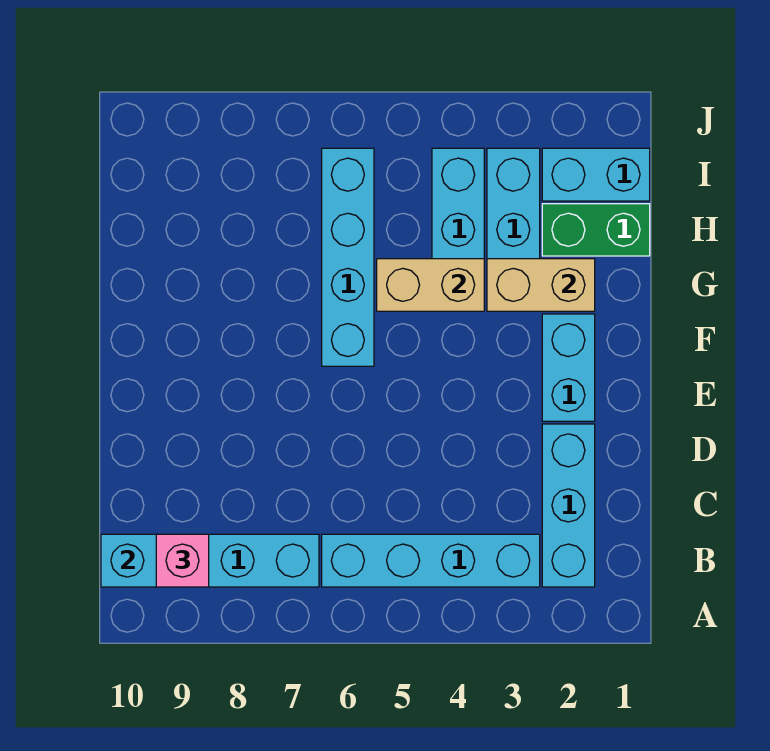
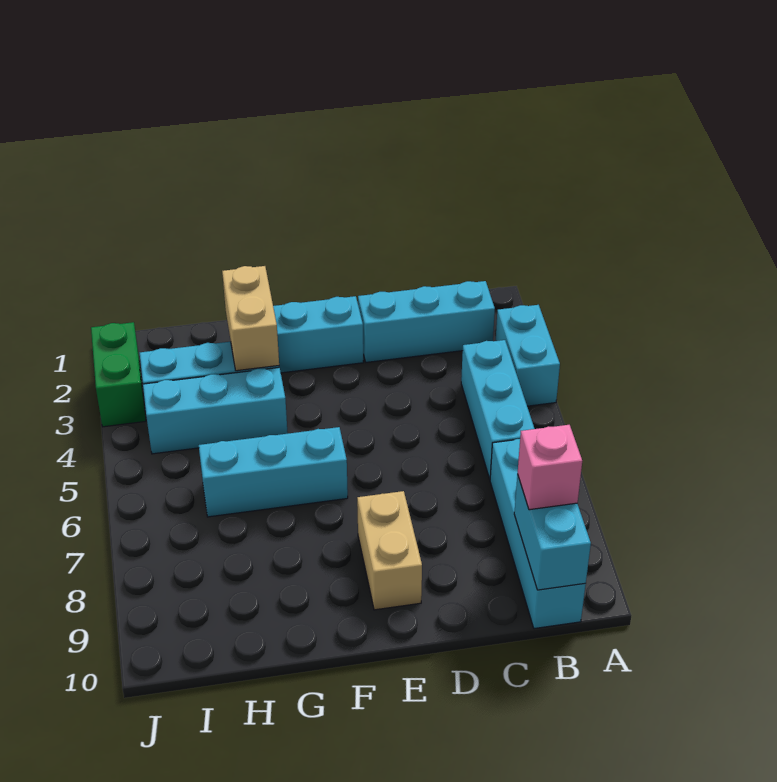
cyan 1x4 brick [322,534,540,587] -> cyan 1x3 brick [461,340,534,479]
cyan 1x4 brick [322,148,374,366] -> cyan 1x3 brick [199,427,348,517]
tan 1x2 brick [377,259,484,311] -> tan 1x2 brick moved to [357,491,422,610]
green 1x2 brick [542,204,650,256] -> green 1x2 brick moved to [91,322,146,427]
cyan 1x2 brick [542,148,650,201] -> cyan 1x2 brick moved to [496,305,560,406]

